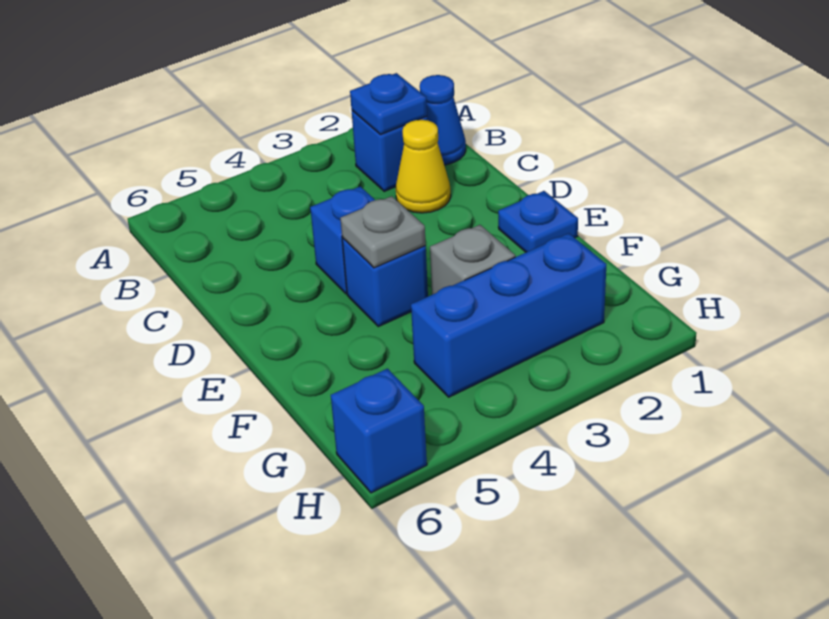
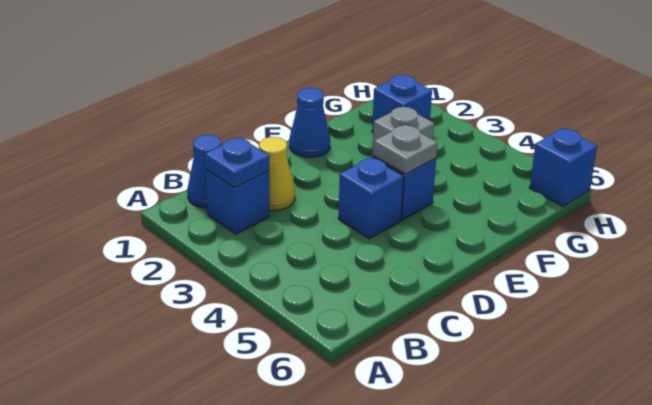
blue 1x1 plate [498,191,578,252] -> blue 1x1 cone [289,88,330,157]
blue 1x3 brick [411,233,606,397] -> blue 1x1 brick [372,75,432,132]

